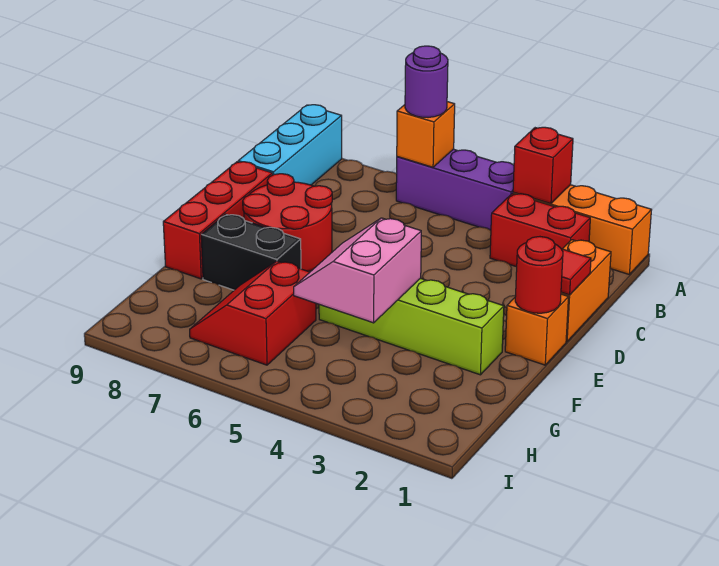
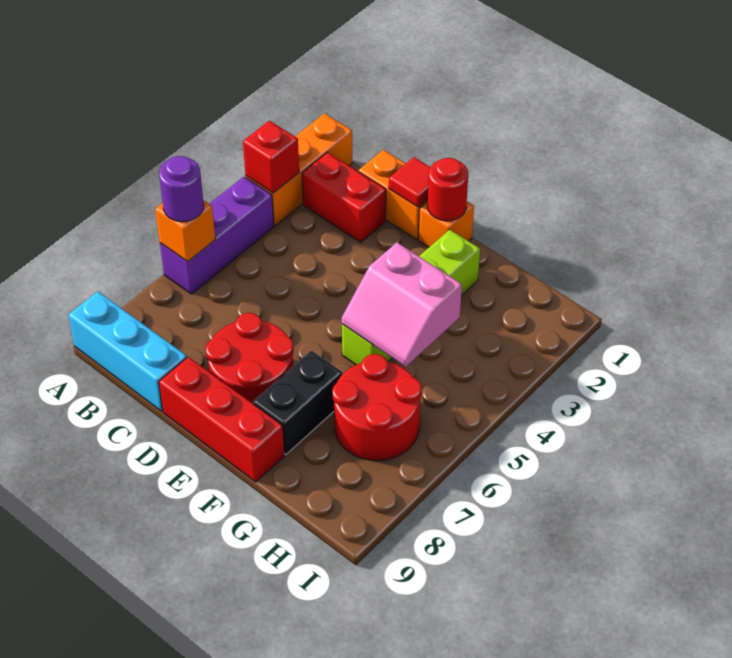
red 1x2 brick [490,194,590,267] -> red 1x2 brick turned to [302,152,386,242]
red 2x2 slope [190,261,316,365] -> red 2x2 round brick [332,354,422,461]

